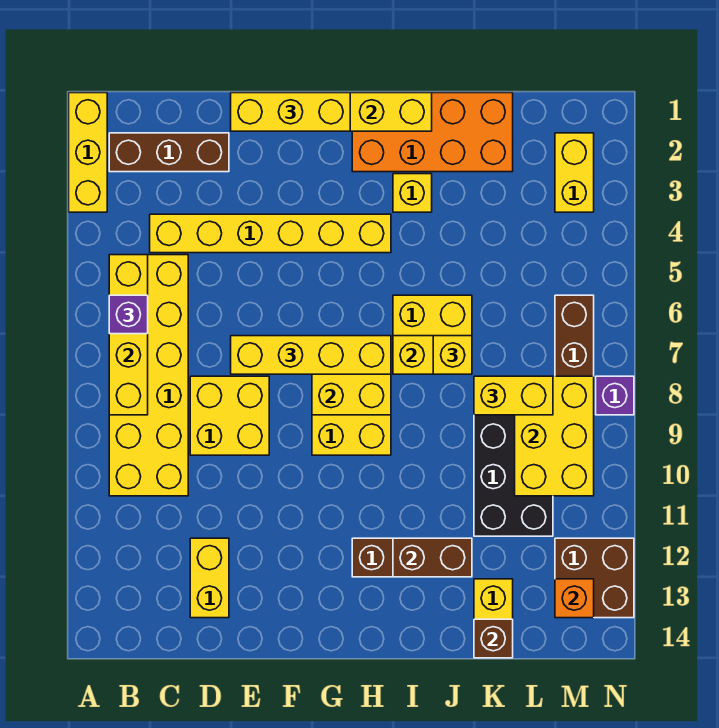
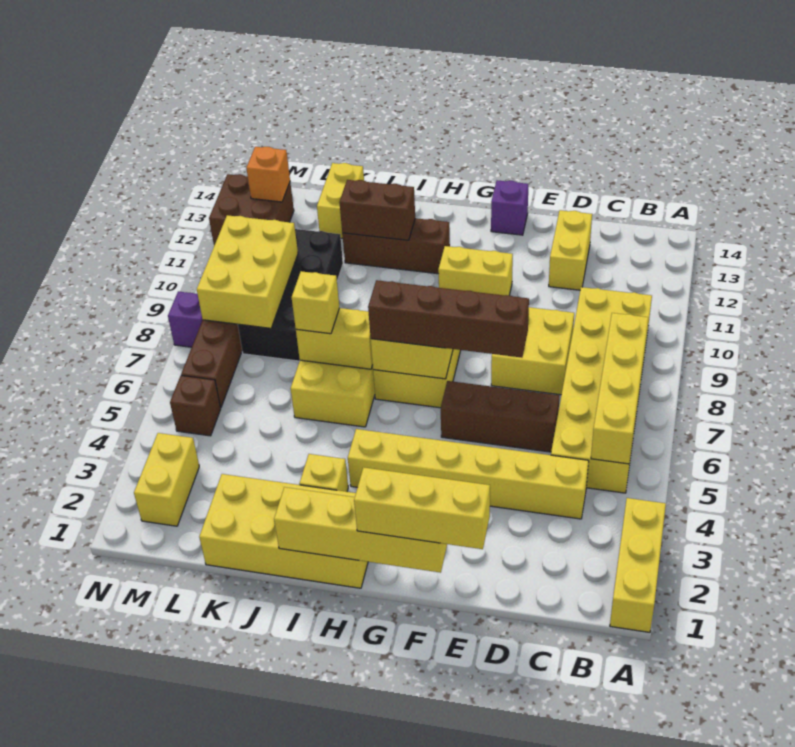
brown 1x3 brick [109,133,229,172] -> brown 1x3 brick moved to [441,381,559,452]
purple 1x1 brick [109,295,148,334] -> purple 1x1 brick moved to [491,180,528,235]
yellow 1x4 brick [231,336,391,374] -> brown 1x4 brick [368,280,529,358]
orange 2x4 brick [352,93,513,172] -> yellow 2x4 brick [199,474,368,588]
yellow 1x2 brick [474,376,553,415] -> yellow 1x2 brick moved to [438,246,513,296]
brown 1x1 brick [474,619,513,658] -> brown 1x1 brick moved to [170,375,221,436]

